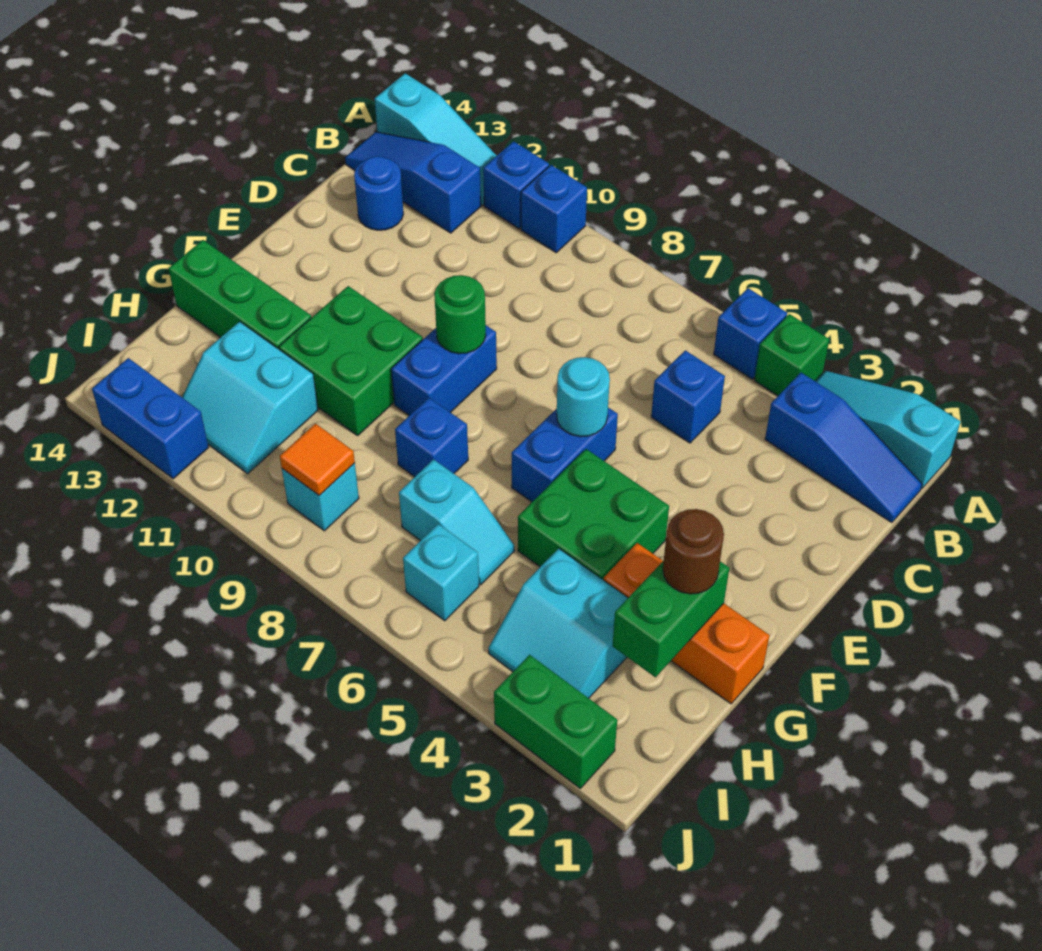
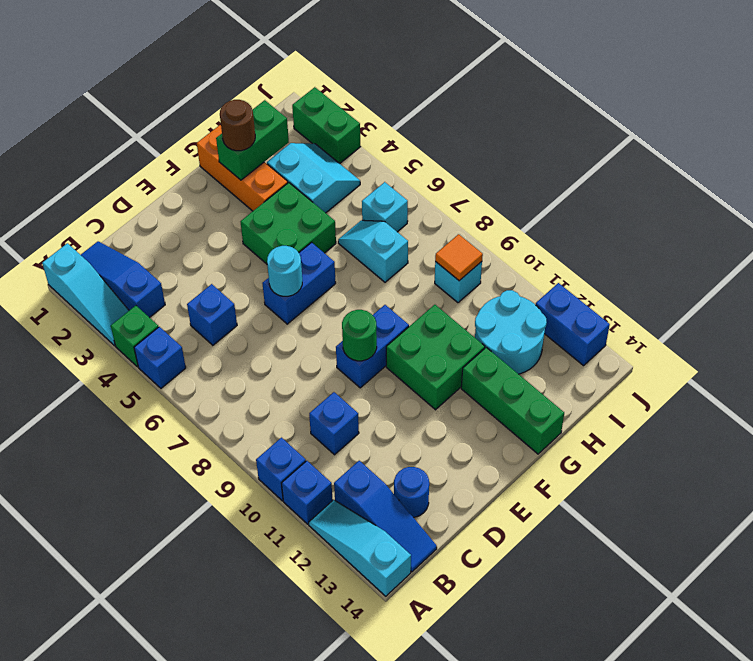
blue 1x1 brick [395,398,468,477] -> blue 1x1 brick moved to [309,392,359,455]
cyan 2x2 slope [182,322,318,474] -> cyan 2x2 round brick [475,290,547,374]

